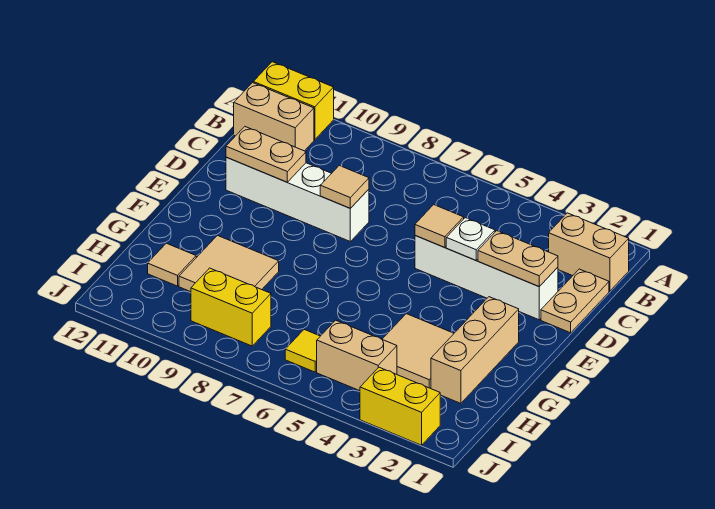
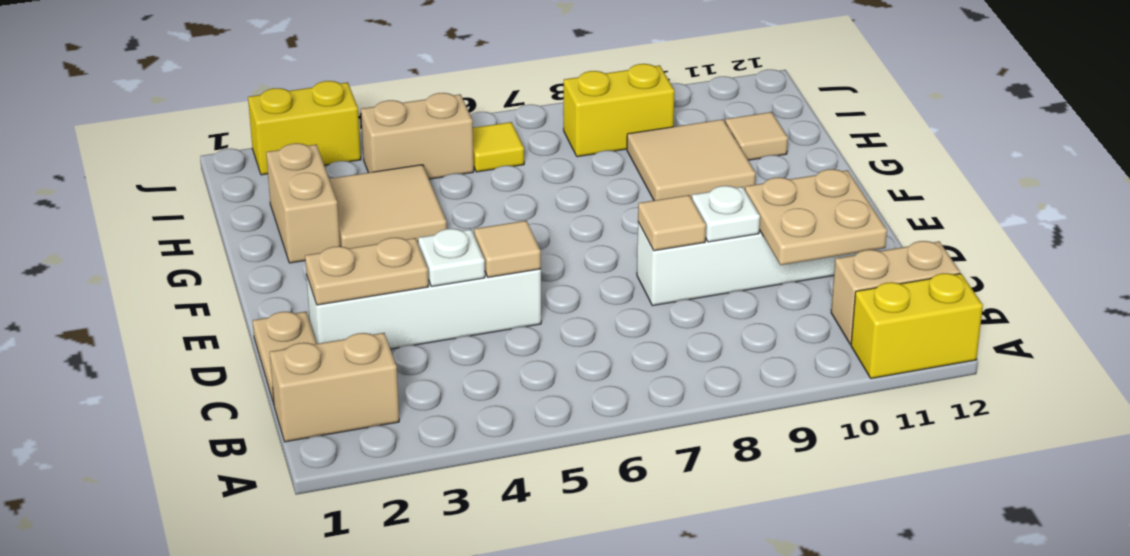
none -> white 1x1 plate [692,186,760,242]
tan 1x2 plate [226,127,306,182] -> tan 2x2 plate [745,169,887,265]
tan 1x3 brick [431,297,519,403] -> tan 1x2 brick [266,143,340,263]

